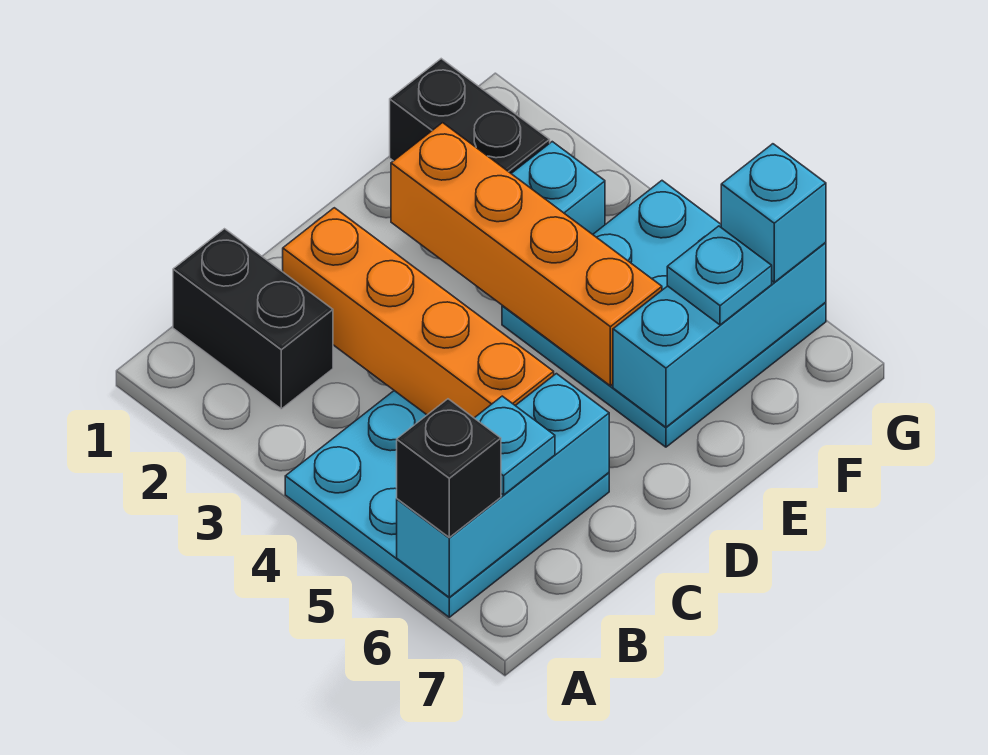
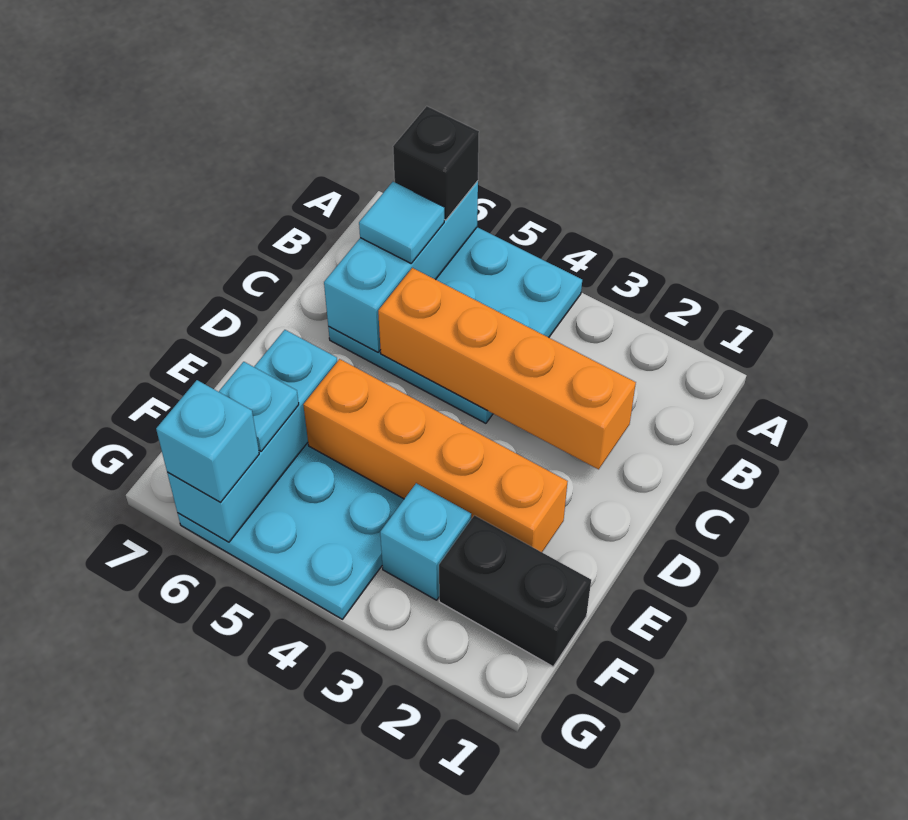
black 1x2 brick [173,229,333,409] -> none
cyan 1x1 plate [475,396,555,495] -> cyan 1x1 tile [359,182,444,263]

